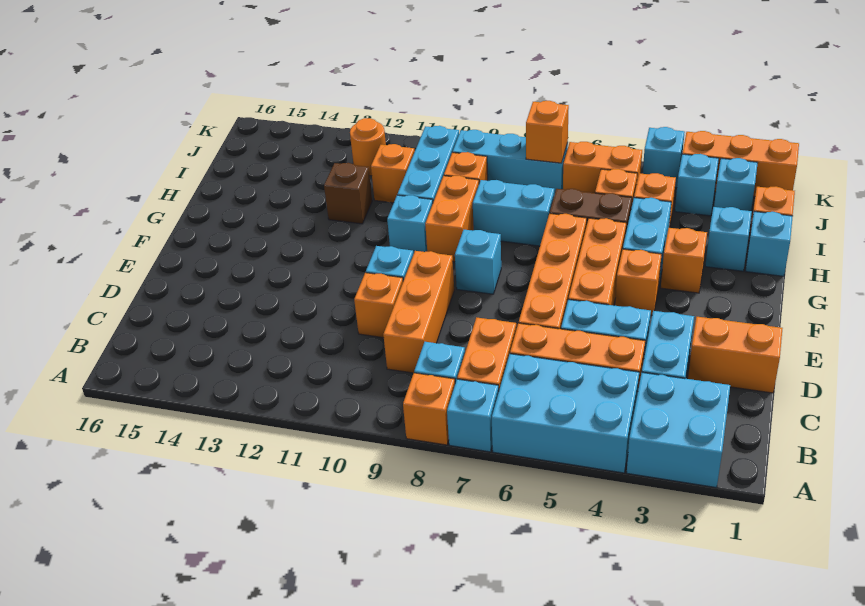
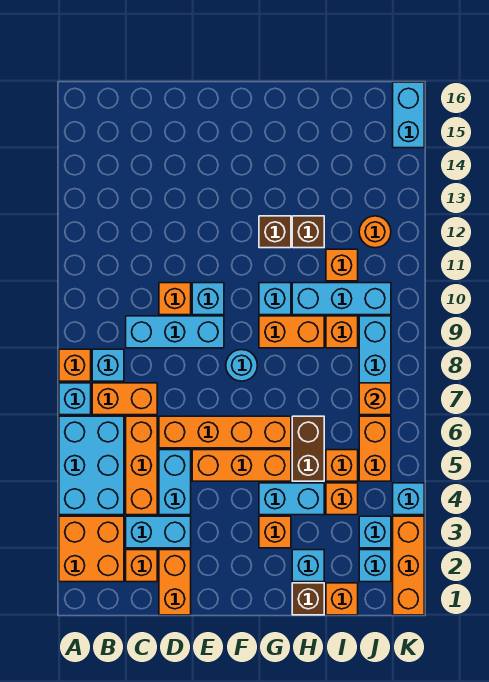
cyan 2x2 brick [627,373,730,488] -> orange 2x2 brick [59,516,124,582]
orange 1x3 brick [383,251,454,373] -> cyan 1x3 brick [126,316,224,348]
orange 1x1 brick [615,249,662,315] -> orange 1x1 brick moved to [126,550,157,582]
cyan 1x1 brick [455,230,501,294] -> cyan 1x1 round brick [226,350,257,381]
none -> brown 1x1 brick [259,216,291,248]
cyan 1x1 brick [746,212,793,276] -> brown 1x1 brick [292,583,324,615]
cyan 1x2 brick [473,180,554,246] -> cyan 1x2 brick moved to [393,82,424,148]

